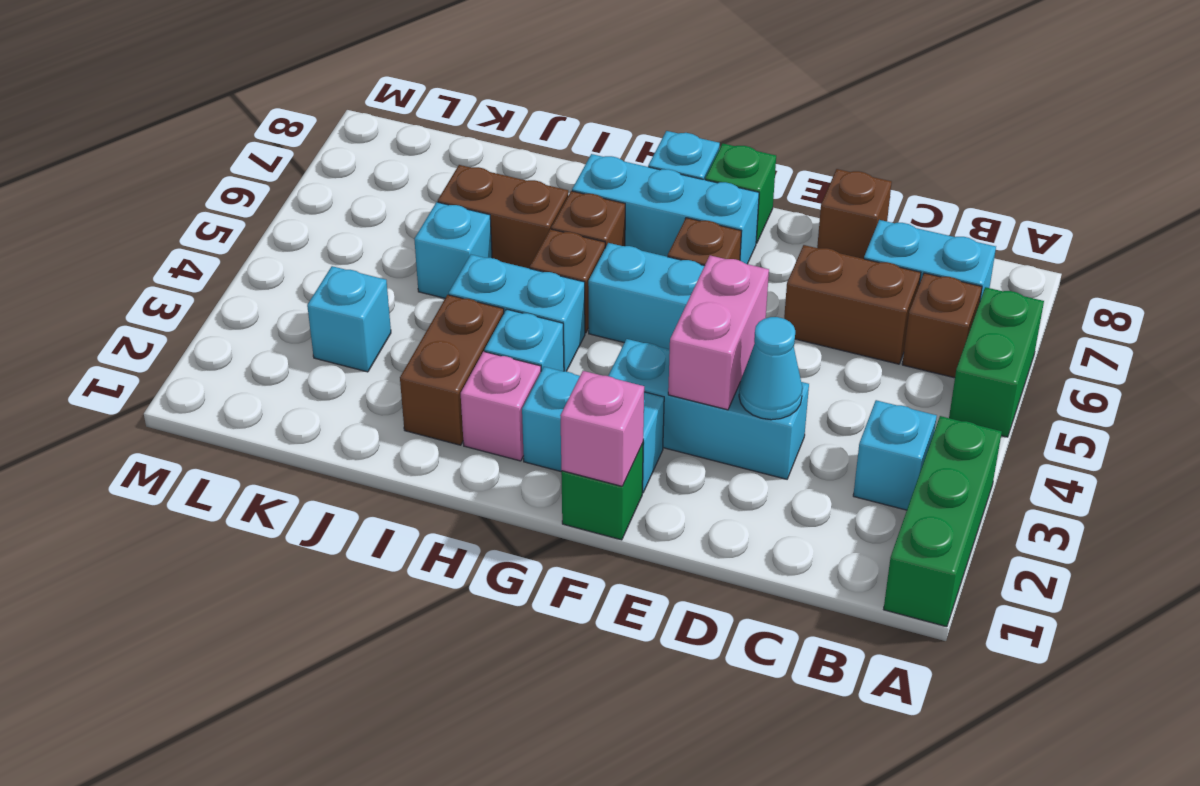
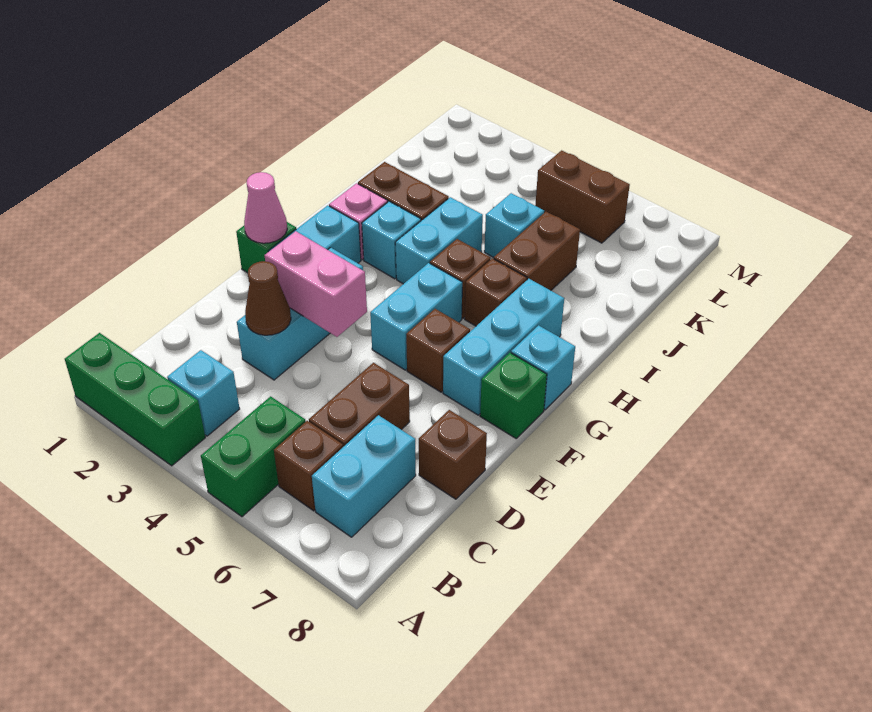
green 1x2 brick [949,287,1044,437] -> green 1x2 brick turned to [201,396,306,517]
cyan 1x1 cone [739,317,803,420] -> brown 1x1 cone [245,261,291,335]
pink 1x1 brick [560,371,644,486] -> pink 1x1 cone [244,172,287,243]
cyan 1x1 brick [307,266,391,372] -> none
none -> brown 1x2 brick [535,150,630,243]

